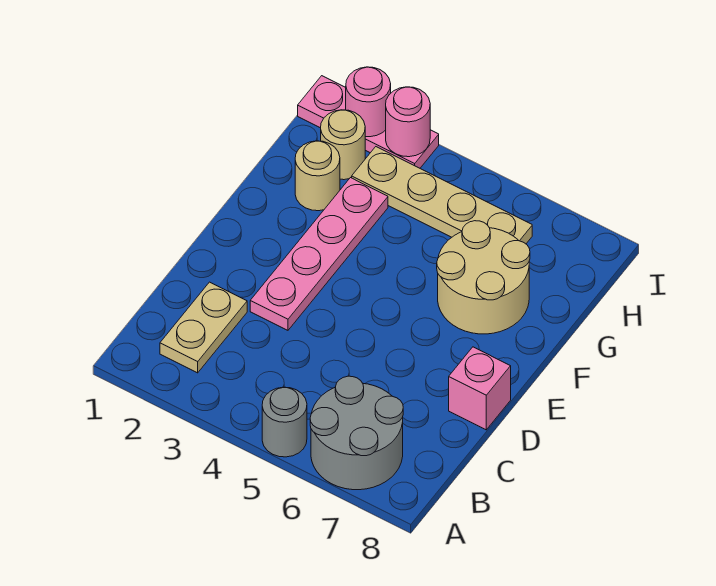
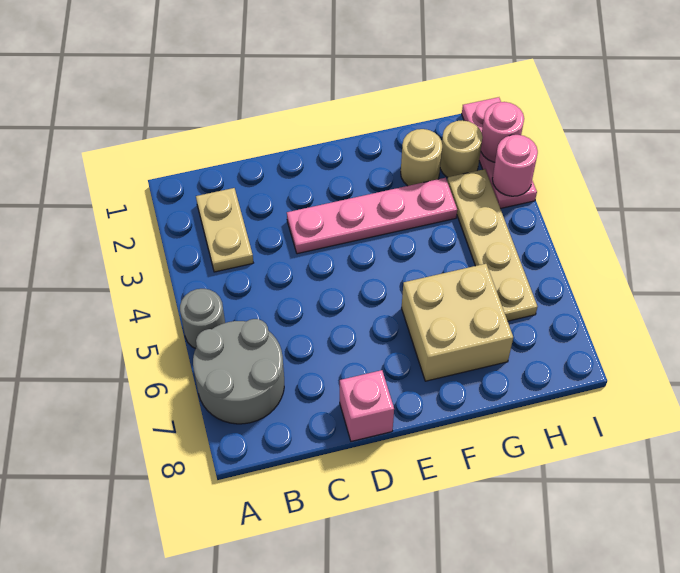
tan 1x2 plate [160,282,247,373] -> tan 1x2 plate turned to [196,188,253,272]
tan 2x2 round brick [437,221,530,334] -> tan 2x2 brick [402,264,513,381]

